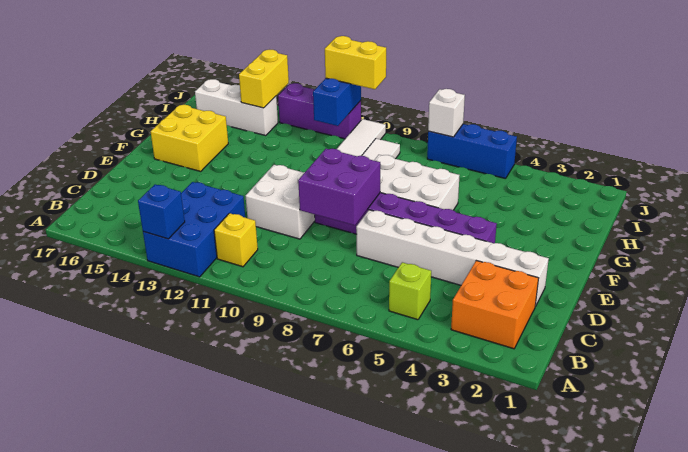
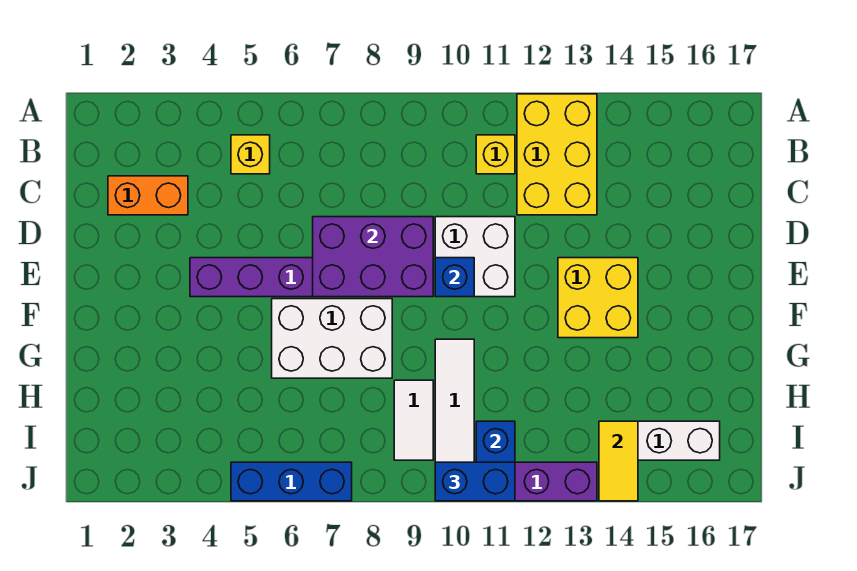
blue 2x3 brick [143,182,245,277] -> yellow 2x3 brick [517,94,597,215]
blue 1x1 brick [138,184,185,239] -> blue 1x1 brick moved to [435,258,474,297]
orange 2x2 brick [451,261,538,349] -> orange 1x2 brick [108,176,188,215]
lime 1x1 brick [389,262,431,320] -> yellow 1x1 brick [231,135,270,174]
white 1x6 brick [356,210,549,306] -> none
purple 2x2 brick [298,149,380,225] -> purple 2x3 brick [313,217,433,297]
yellow 2x2 brick [151,105,228,171] -> yellow 2x2 brick moved to [558,258,638,338]
yellow 1x2 brick [239,50,289,108] -> yellow 1x2 tile [599,421,638,501]
white 1x1 brick [428,89,465,137] -> none
yellow 1x2 brick [325,36,386,89] -> blue 1x2 brick [435,462,515,501]

